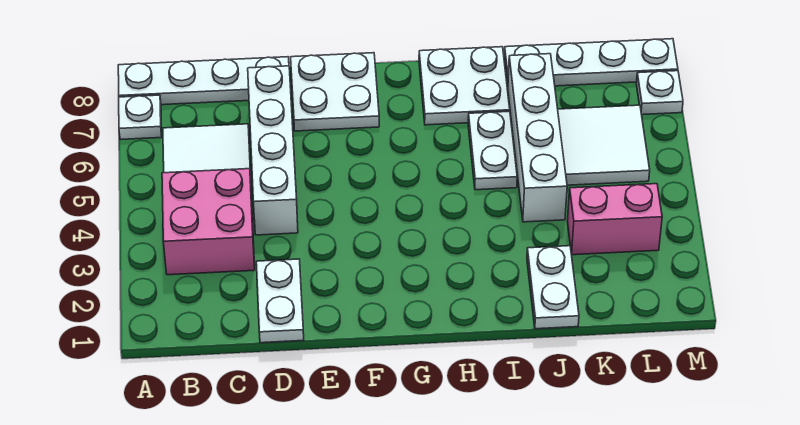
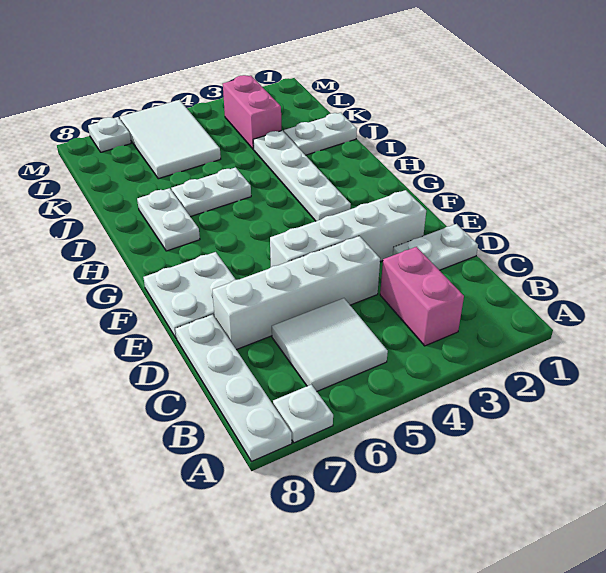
pink 2x2 brick [162,169,255,275] -> pink 1x2 brick [380,247,464,346]
white 2x2 plate [419,47,510,125] -> white 1x2 plate [137,188,200,251]
white 1x4 brick [508,54,567,222] -> white 1x4 brick moved to [270,190,426,267]
white 1x4 plate [504,39,678,86] -> white 1x4 plate moved to [253,131,351,221]
white 2x2 tile [558,105,650,185] -> white 2x3 tile [120,100,221,179]

